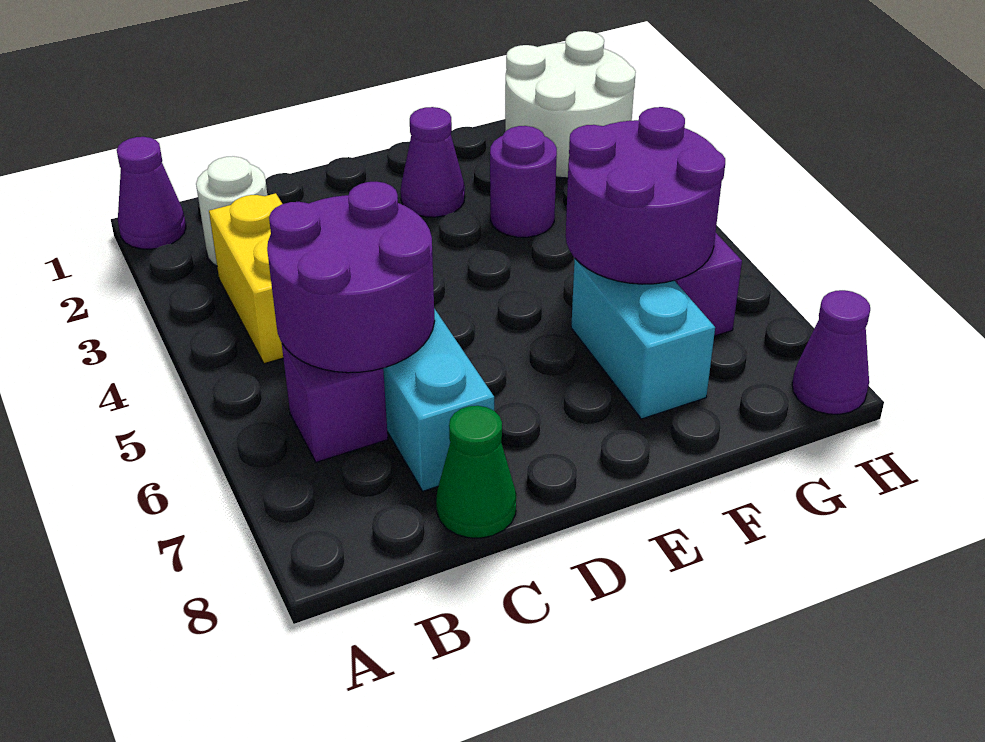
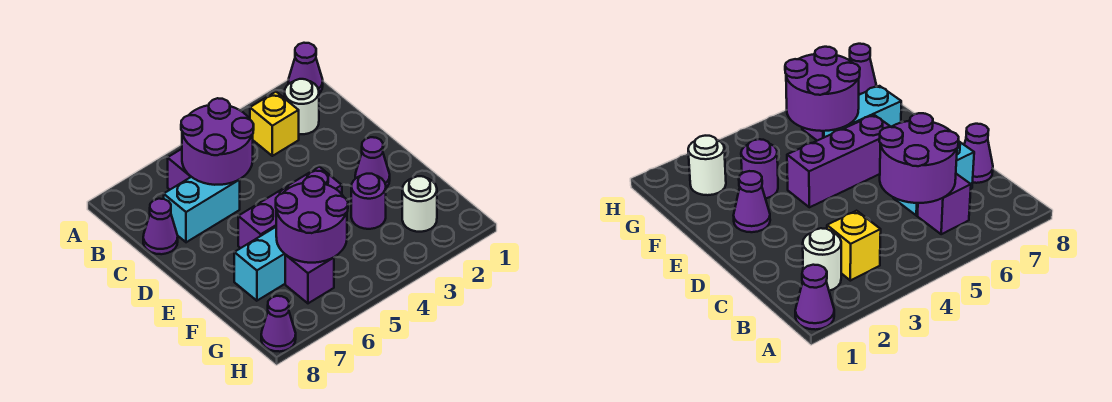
yellow 1x2 brick [209,193,283,364] -> yellow 1x1 brick [250,92,299,156]
green 1x1 cone [436,406,516,538] -> purple 1x1 cone [143,199,178,254]
none -> purple 1x3 brick [238,167,342,248]
white 2x2 round brick [505,31,636,178] -> white 1x1 round brick [402,176,437,232]

